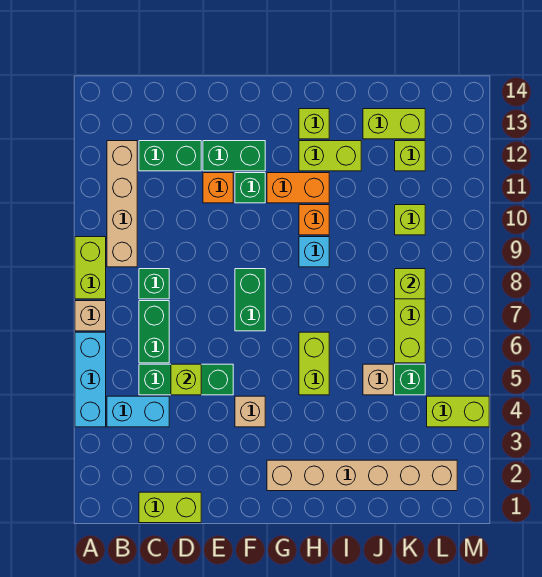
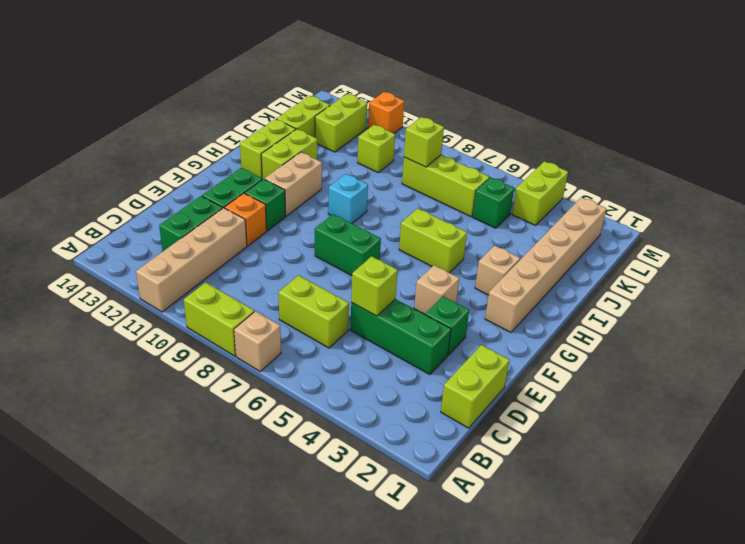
cyan 1x3 brick [75,332,106,427] -> none
cyan 1x2 brick [107,396,169,427] -> none
tan 1x4 brick [107,141,137,267] -> tan 1x4 brick turned to [136,208,247,312]
green 1x3 brick [139,364,233,395] -> green 1x3 brick turned to [350,299,451,375]
green 1x2 brick [139,301,169,363] -> lime 1x2 brick [278,275,349,348]
green 1x1 brick [139,269,169,299] -> green 1x1 brick moved to [425,296,469,355]
orange 1x2 brick [267,173,329,203] -> tan 1x2 brick [264,152,322,216]
orange 1x1 brick [299,205,329,235] -> orange 1x1 brick moved to [368,92,404,133]
lime 1x1 brick [299,109,329,139] -> lime 1x2 brick [240,119,296,178]
tan 1x1 brick [363,364,393,395] -> tan 1x1 brick moved to [475,246,520,295]
lime 1x1 brick [395,141,425,171] -> lime 1x2 brick [315,94,367,152]

